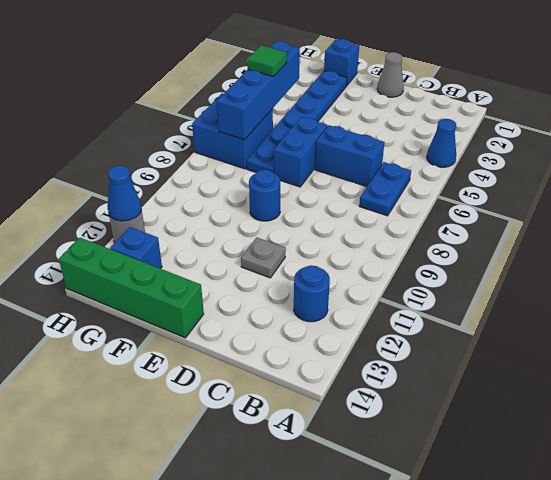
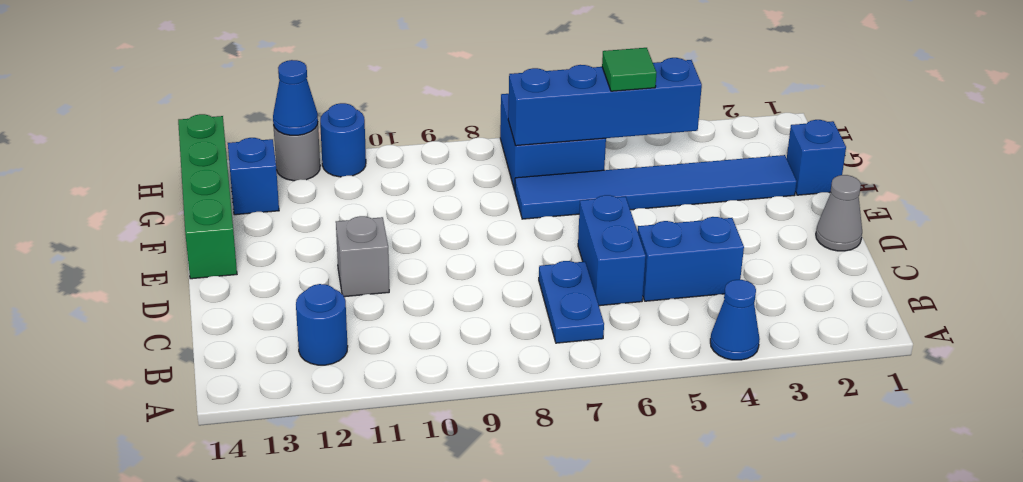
blue 1x2 plate [359,162,411,216] -> blue 1x2 plate turned to [539,261,604,343]
grey 1x1 plate [241,238,286,278] -> grey 1x1 brick [336,216,389,297]
blue 1x2 brick [274,117,327,187] -> blue 1x2 brick moved to [638,217,744,301]
blue 1x1 round brick [249,170,280,221] -> blue 1x1 round brick moved to [320,103,366,177]
blue 1x6 plate [247,71,347,173] -> blue 1x6 tile [515,155,797,219]

